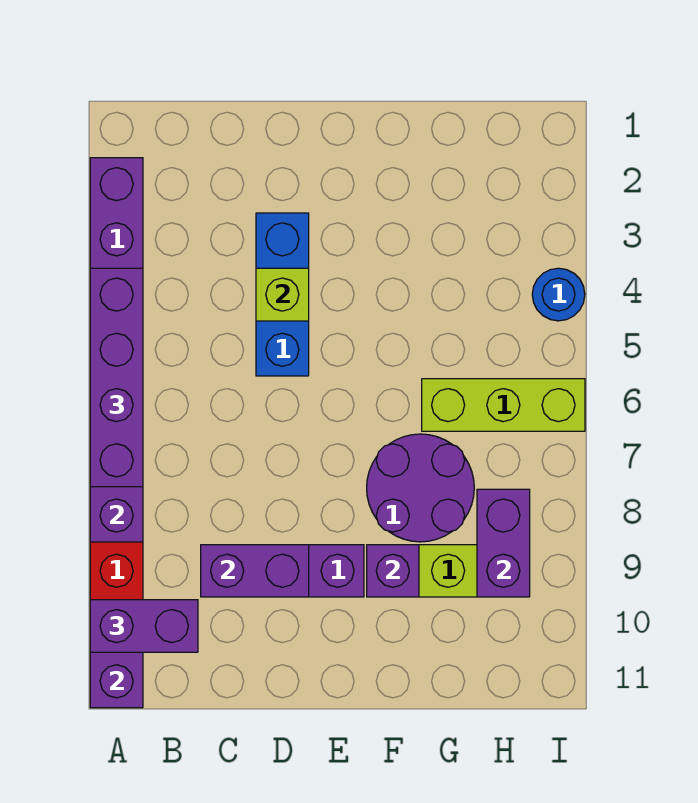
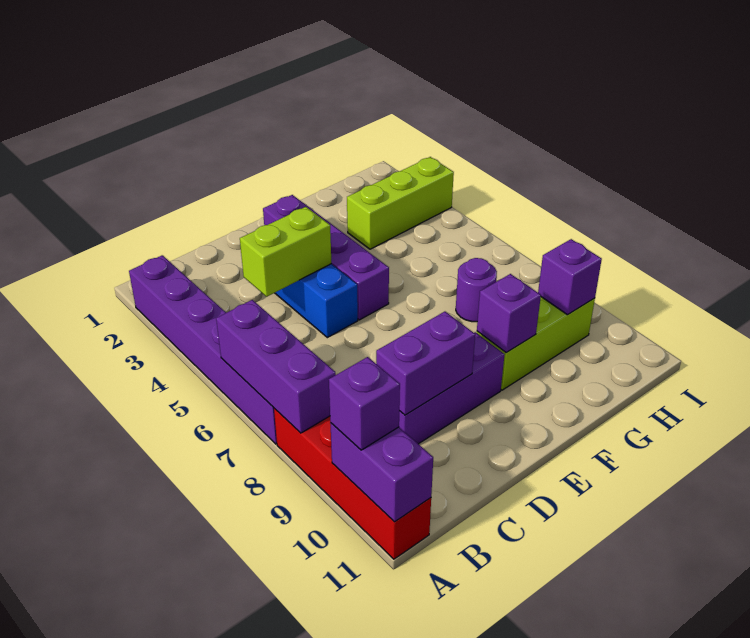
purple 1x4 brick [90,268,143,487] -> purple 1x4 brick moved to [263,195,389,320]
purple 1x2 brick [90,600,198,652] -> purple 1x1 brick [329,357,400,450]
lime 1x1 brick [256,268,309,321] -> lime 1x2 brick [240,207,331,296]
purple 2x2 round brick [367,434,474,542] -> purple 1x1 round brick [456,258,497,322]
lime 1x3 brick [422,379,585,431] -> lime 1x3 brick moved to [347,157,454,249]
purple 1x2 brick [477,489,530,597] -> purple 1x1 brick [538,239,602,315]
blue 1x1 round brick [532,268,585,321] -> none

